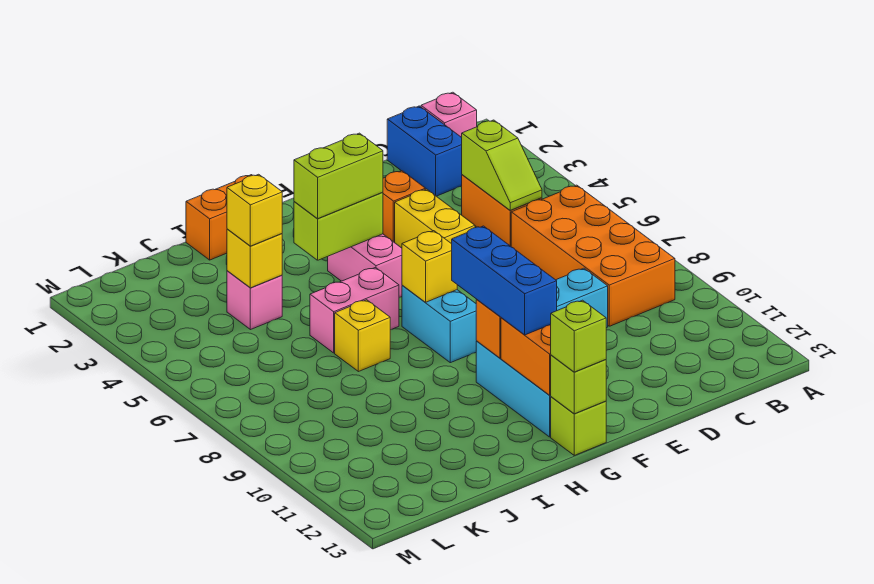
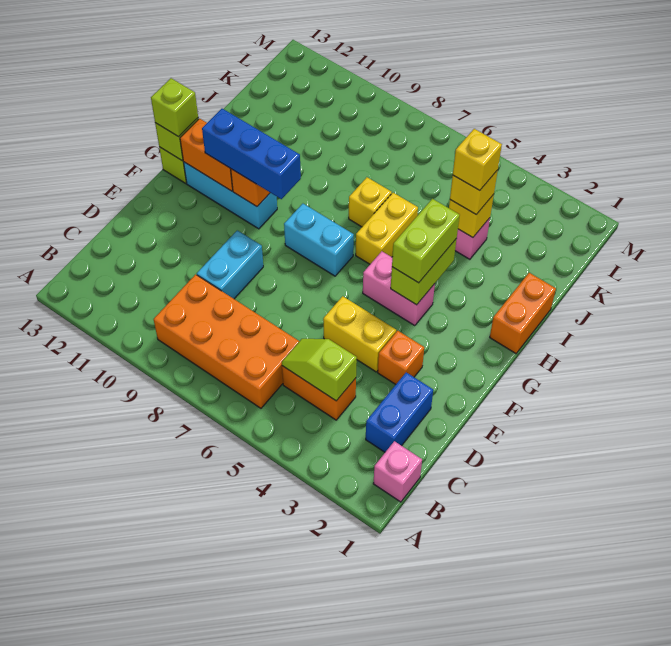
blue 1x2 brick [387,106,462,196] -> blue 1x2 brick turned to [366,372,433,452]
yellow 1x1 brick [402,231,457,302] -> yellow 1x1 brick moved to [453,129,502,191]
pink 1x2 brick [310,268,399,353] -> yellow 1x2 brick [356,193,418,264]

